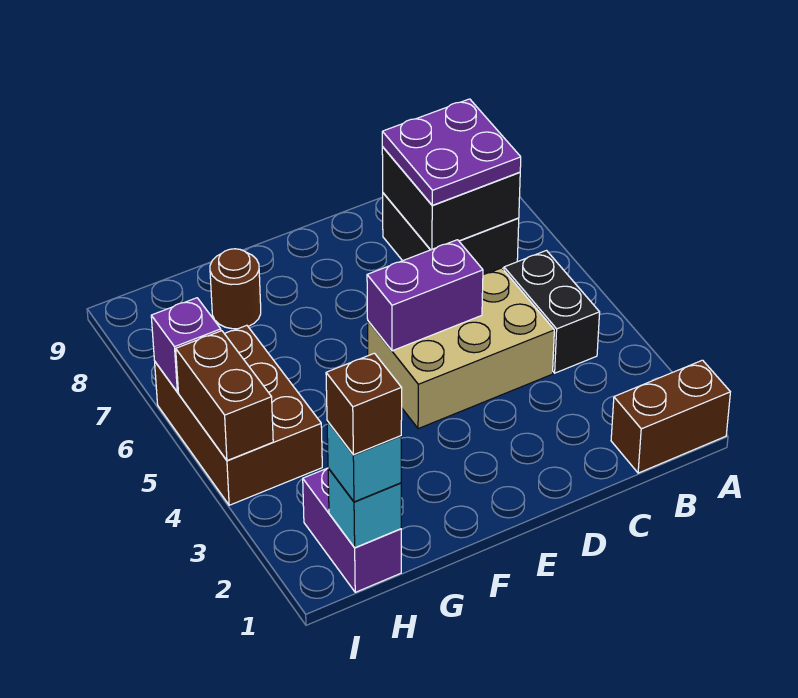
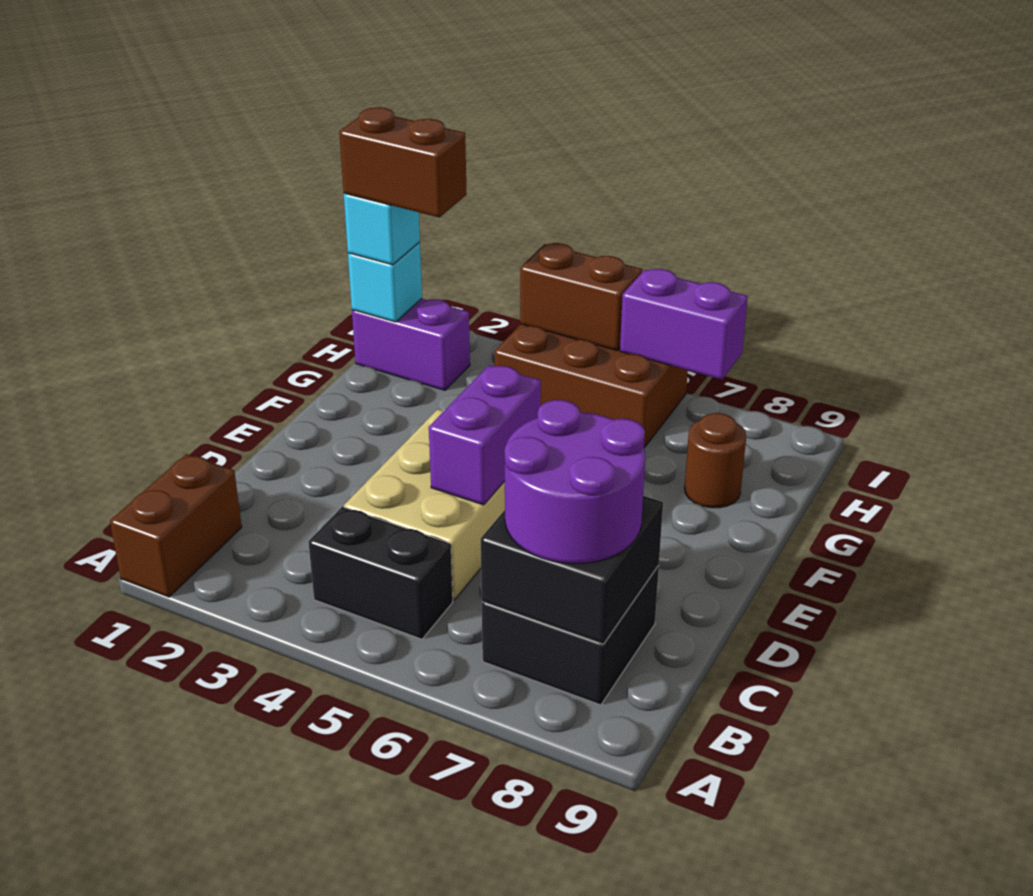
purple 2x2 plate [382,99,521,205] -> purple 2x2 round brick [505,400,645,564]
brown 1x1 brick [326,353,402,455] -> brown 1x2 brick [339,107,467,217]
purple 1x1 brick [151,298,221,392] -> purple 1x2 brick [620,269,748,380]

